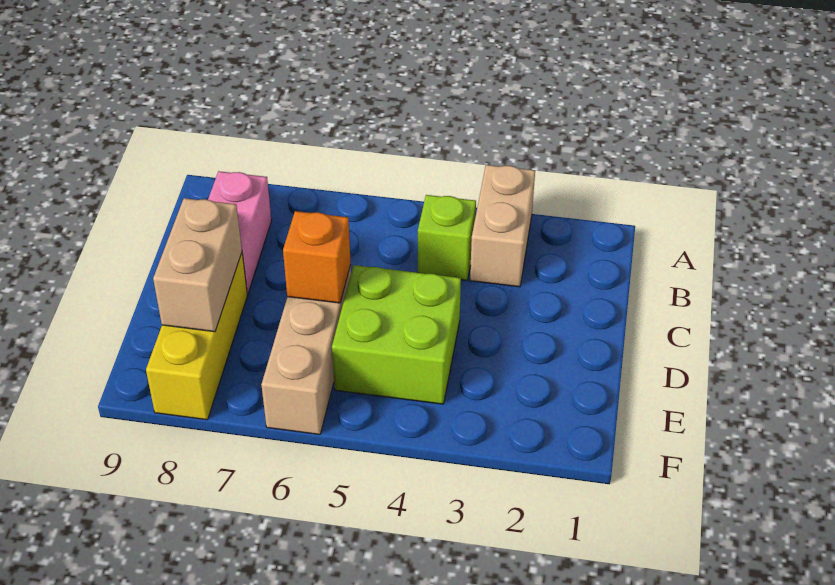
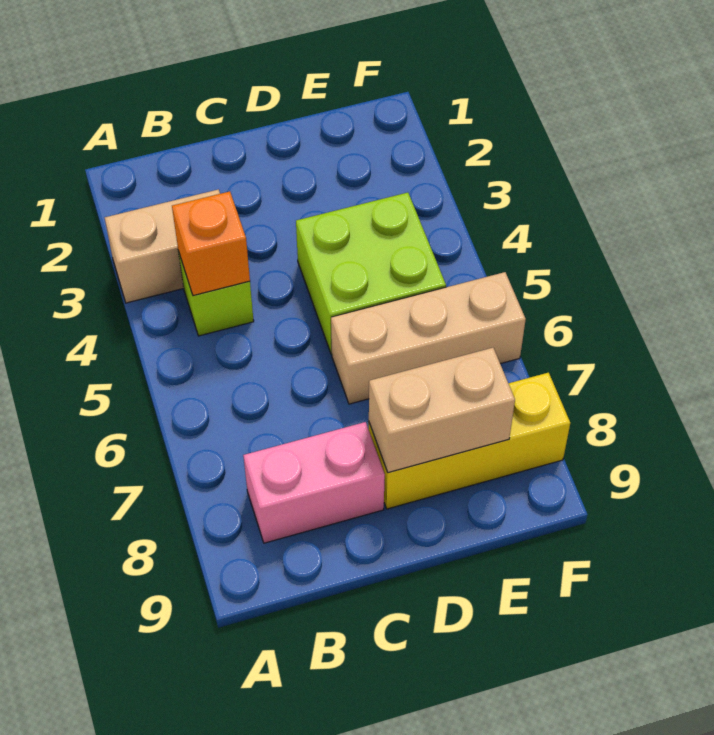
orange 1x1 brick [283,211,351,303] -> orange 1x1 brick moved to [172,191,250,296]

